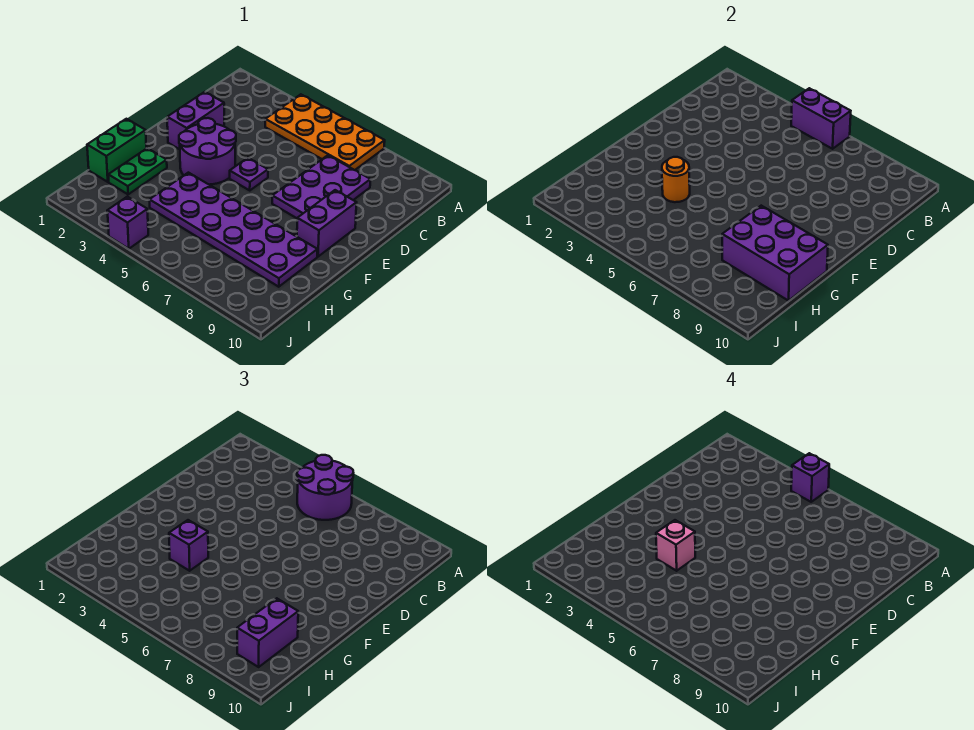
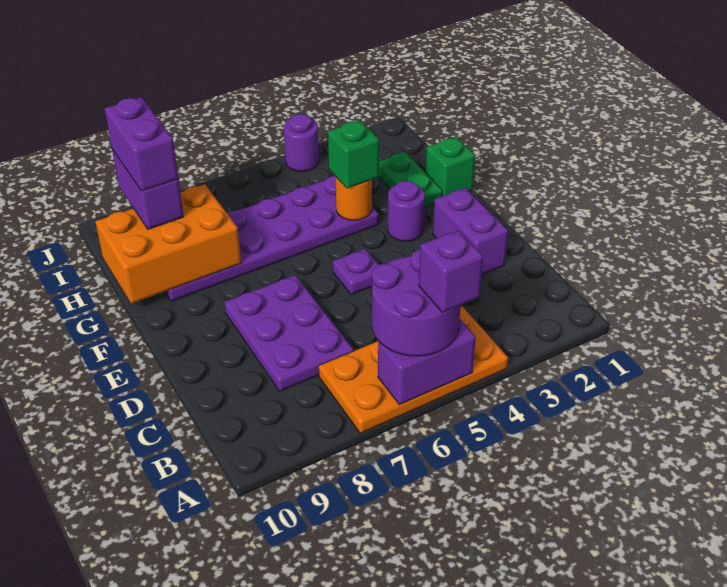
purple 2x2 round brick [179,118,236,185] -> purple 1x1 round brick [388,181,425,241]
purple 1x2 brick [297,190,357,257] -> purple 1x2 brick moved to [105,97,178,191]
green 1x2 brick [87,119,146,182] -> green 1x1 brick [425,137,475,196]
purple 1x1 brick [169,520,208,571] -> green 1x1 brick [328,120,379,188]
pink 1x1 brick [656,520,695,571] -> none
purple 2x3 brick [722,206,828,301] -> orange 2x3 brick [95,185,241,304]
purple 1x1 brick [107,197,148,249] -> purple 1x1 round brick [284,114,319,171]

